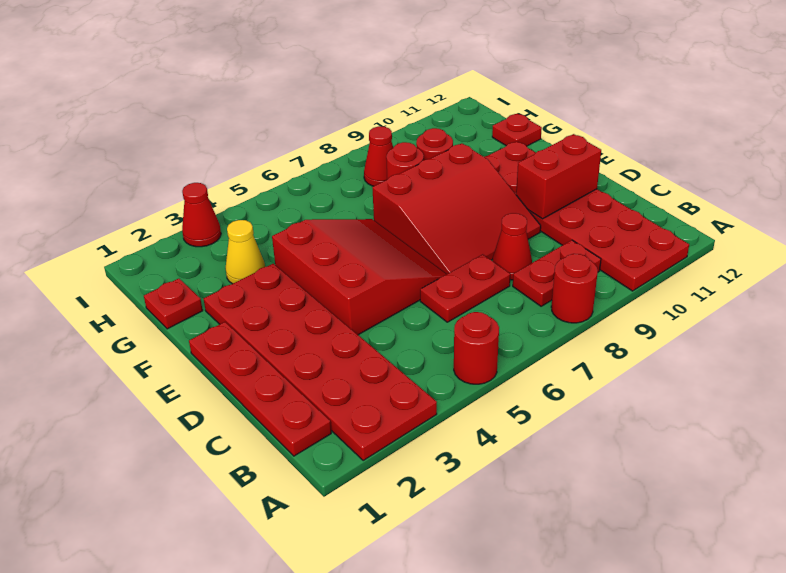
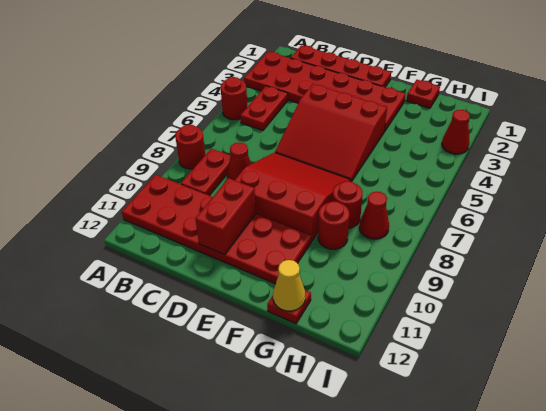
red 1x2 plate [420,254,510,322] -> red 1x2 plate moved to [240,86,288,131]
red 3x3 slope [372,143,541,274] -> red 3x3 slope turned to [235,153,350,242]
yellow 1x1 cone [225,220,265,284] -> yellow 1x1 cone moved to [273,260,305,311]

